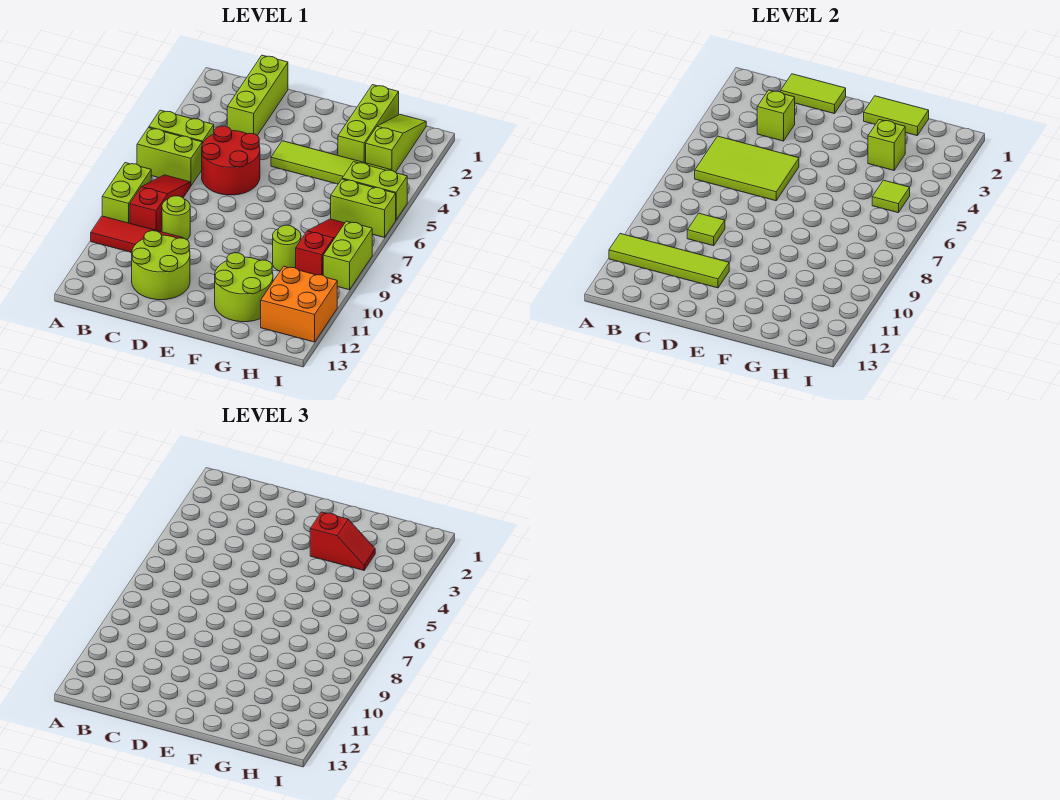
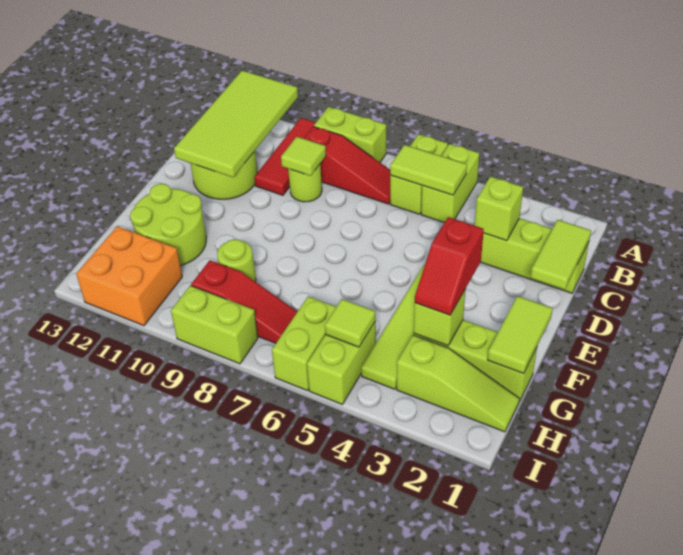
lime 1x4 tile [609,234,729,288] -> lime 2x4 tile [174,71,298,177]
lime 2x3 tile [695,136,799,201] -> lime 1x2 tile [390,145,467,195]
red 2x2 round brick [202,126,260,195] -> none

